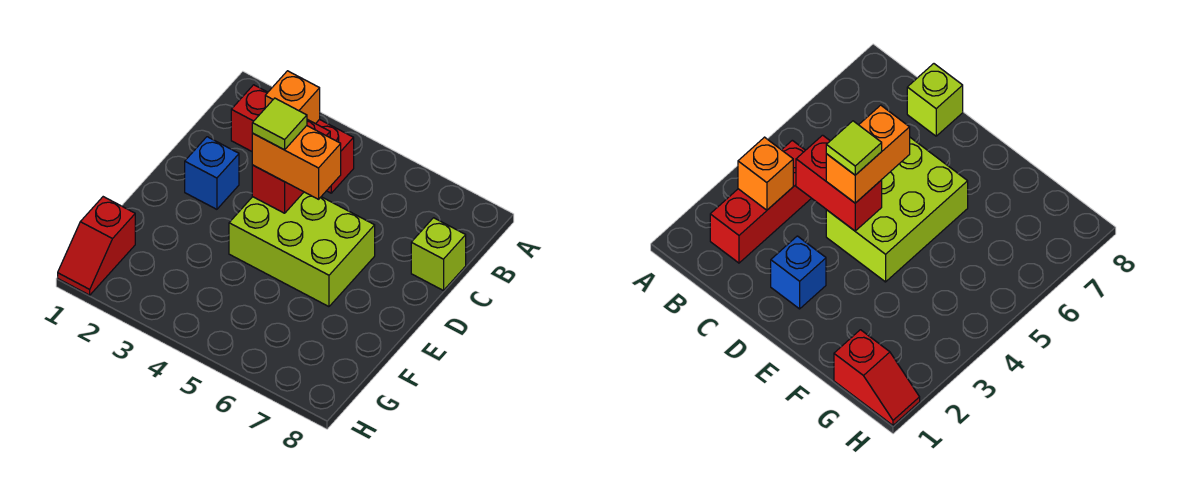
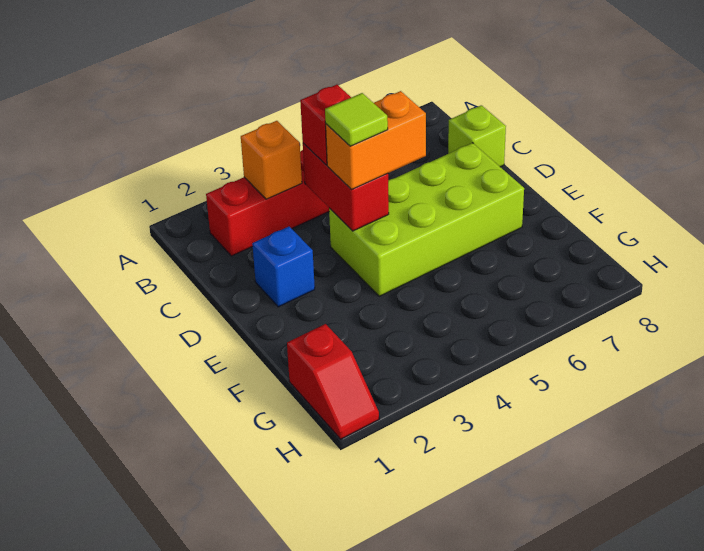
none -> red 1x1 brick [300,85,351,165]
lime 2x3 brick [229,192,375,307] -> lime 2x4 brick [329,143,524,296]

